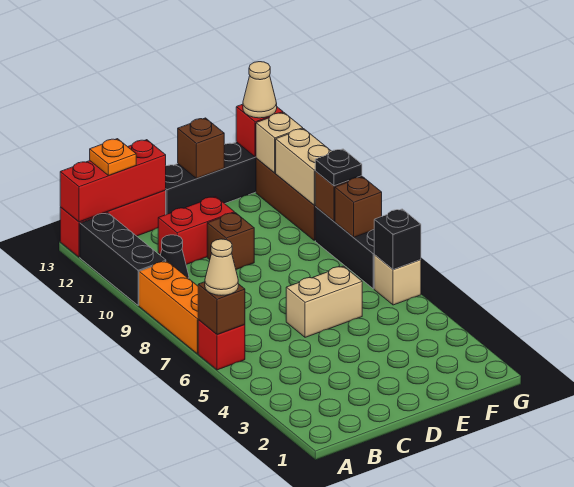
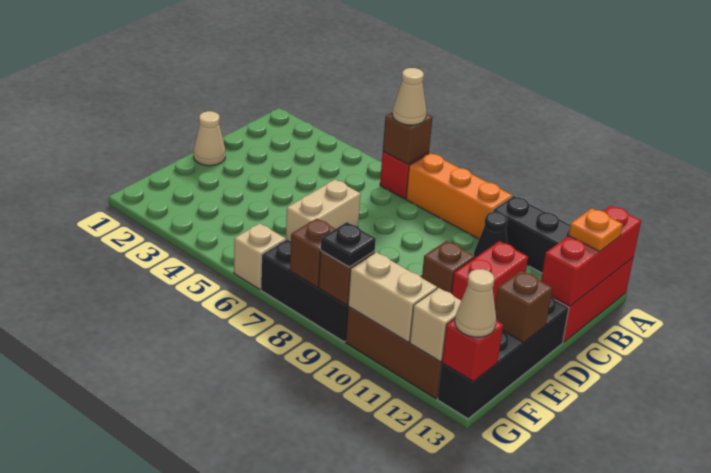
none -> tan 1x1 cone [194,111,225,166]
black 1x1 brick [374,209,421,270] -> none

